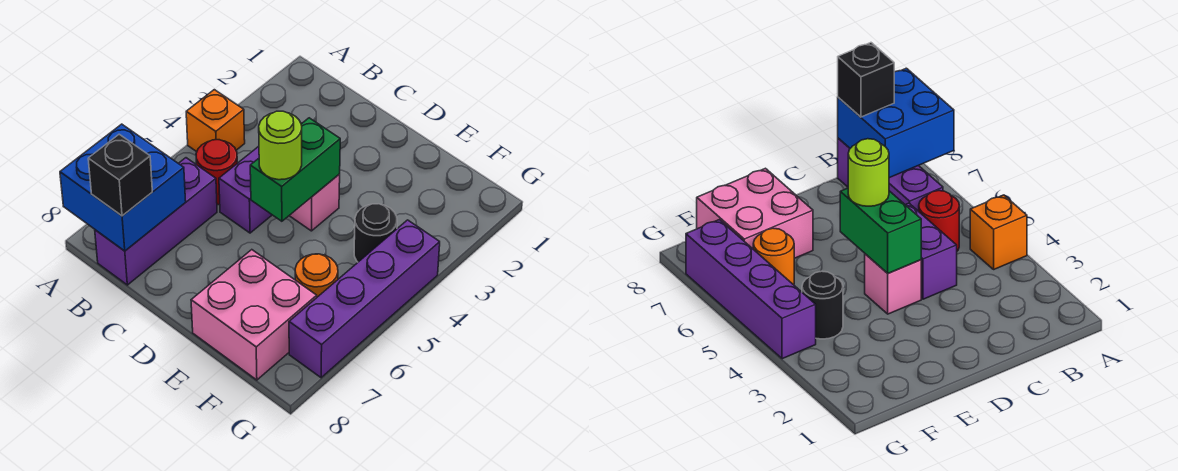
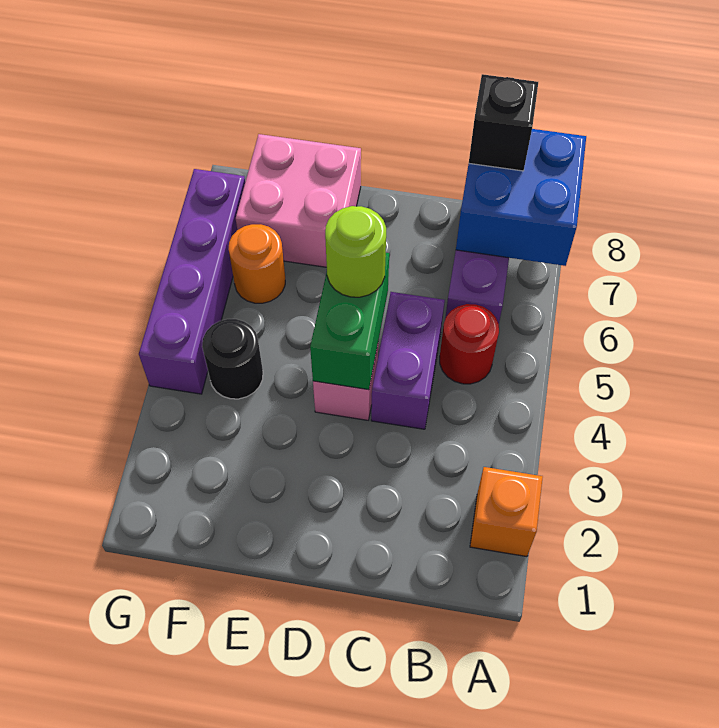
orange 1x1 brick [186,90,245,152] -> orange 1x1 brick moved to [470,467,543,557]

